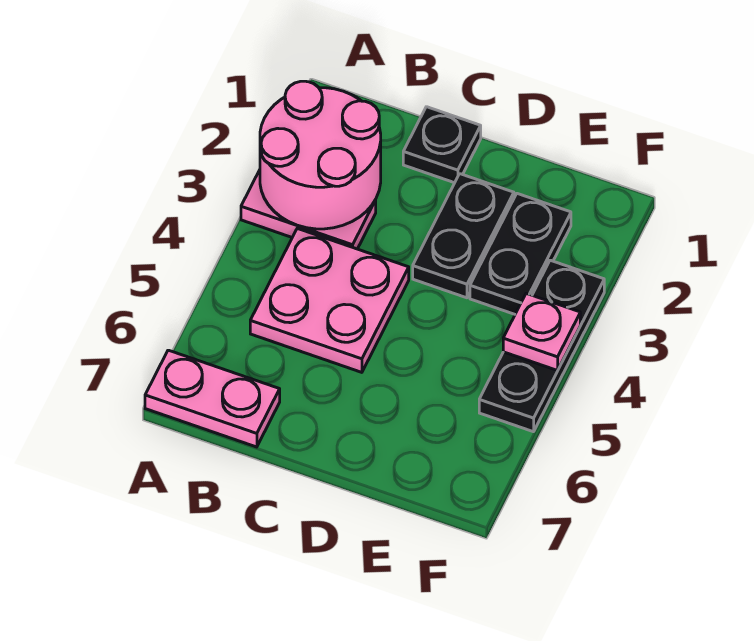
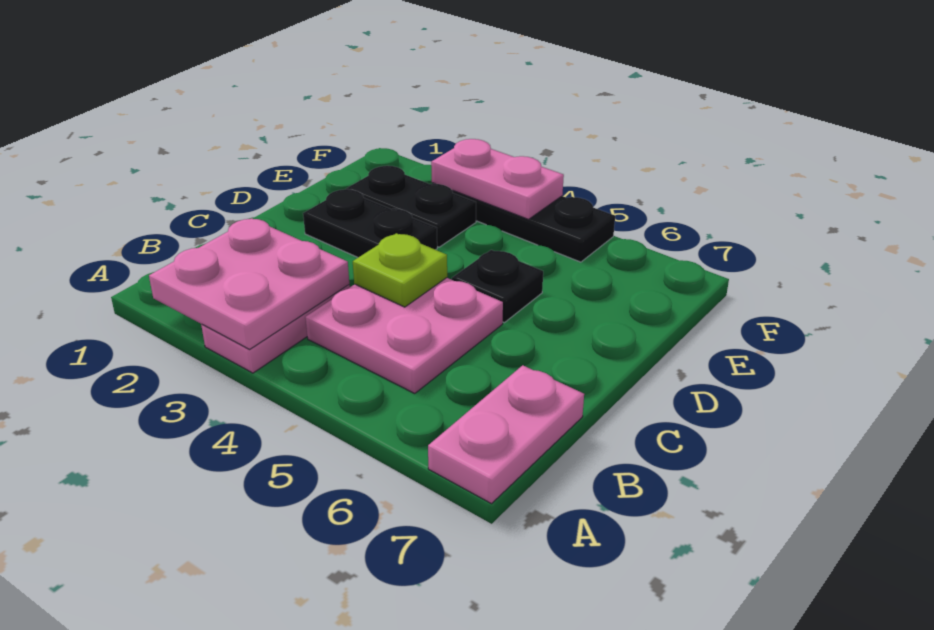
pink 2x2 round brick [260,81,381,229] -> pink 2x2 plate [149,219,349,349]
black 1x1 plate [403,107,481,183] -> black 1x1 plate moved to [452,250,543,323]
none -> lime 1x1 plate [353,233,447,307]
pink 1x1 plate [503,293,580,370] -> pink 1x2 plate [431,139,564,219]

